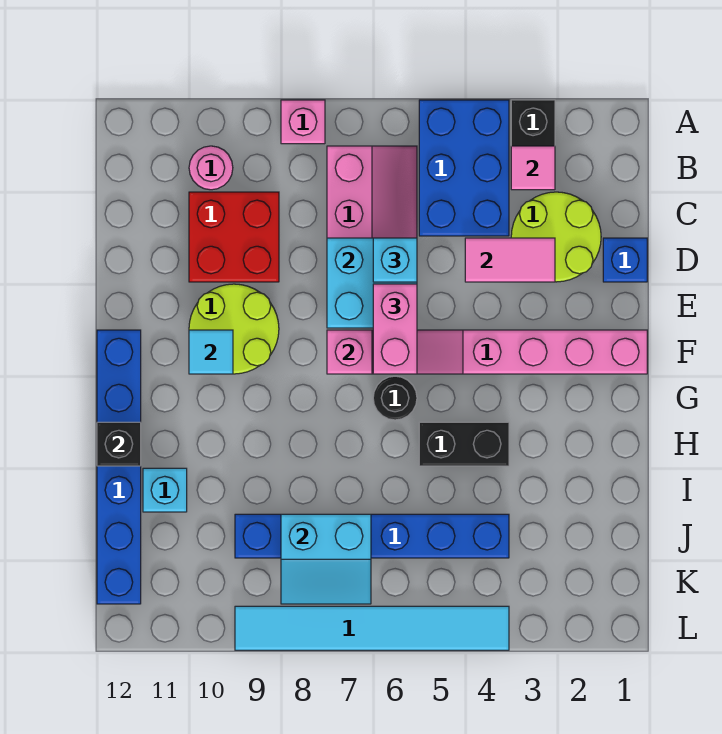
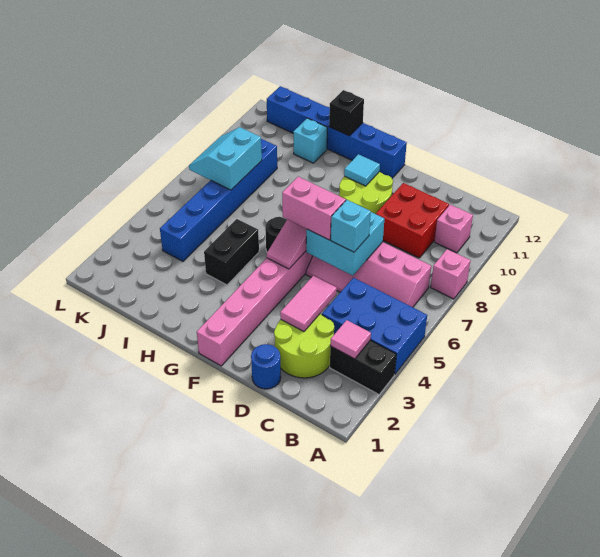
pink 1x1 round brick [189,146,233,190] -> pink 1x1 brick [434,204,473,253]
blue 1x1 brick [603,238,647,282] -> blue 1x1 round brick [251,344,281,389]
cyan 1x6 tile [235,606,509,650] -> none

